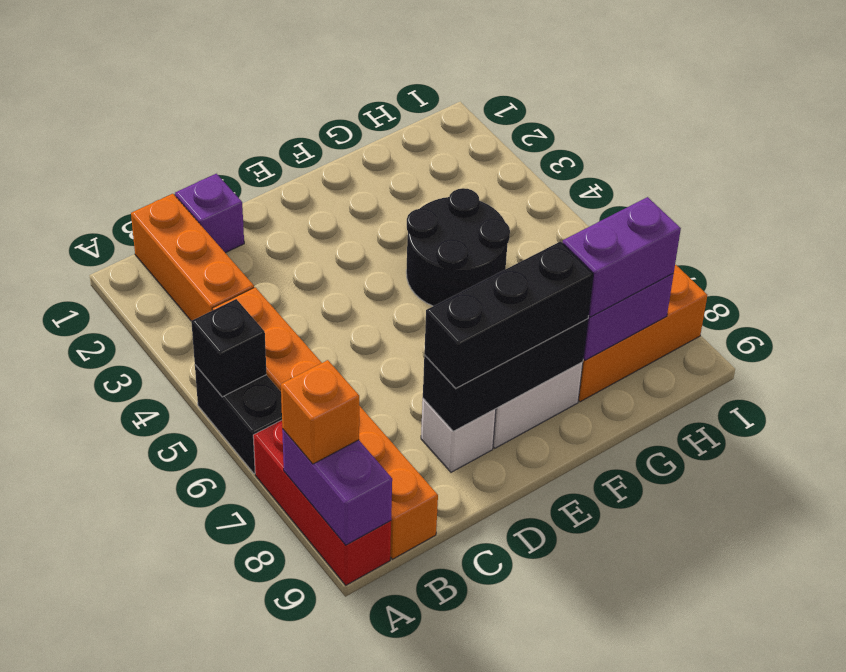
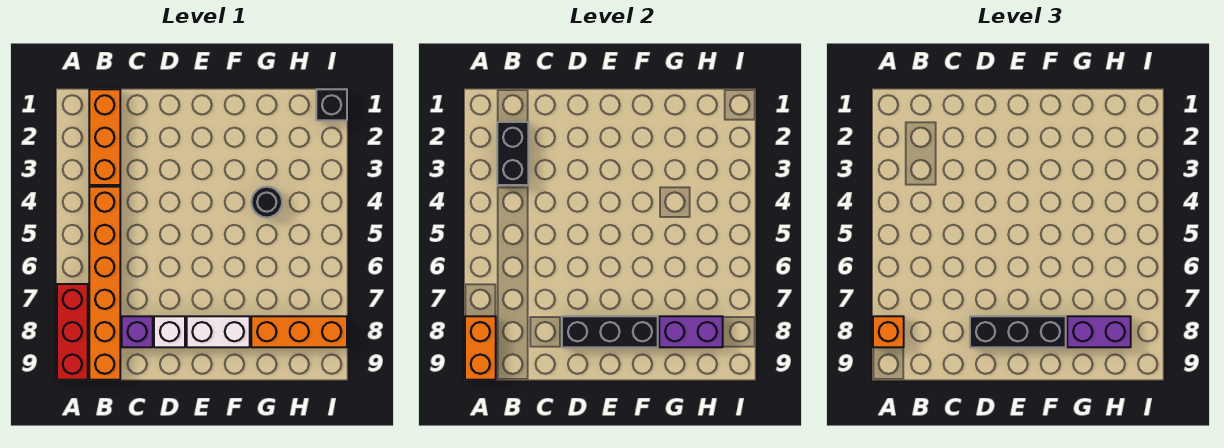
black 1x2 brick [195,365,282,474] -> black 1x2 brick moved to [497,122,528,185]
black 1x1 brick [191,299,267,397] -> black 1x1 brick moved to [316,89,347,120]
purple 1x2 brick [282,429,392,545] -> orange 1x2 brick [465,316,496,380]
purple 1x1 brick [175,174,244,253] -> purple 1x1 brick moved to [122,316,153,347]
black 2x2 round brick [406,188,510,306] -> black 1x1 round brick [251,187,282,217]

